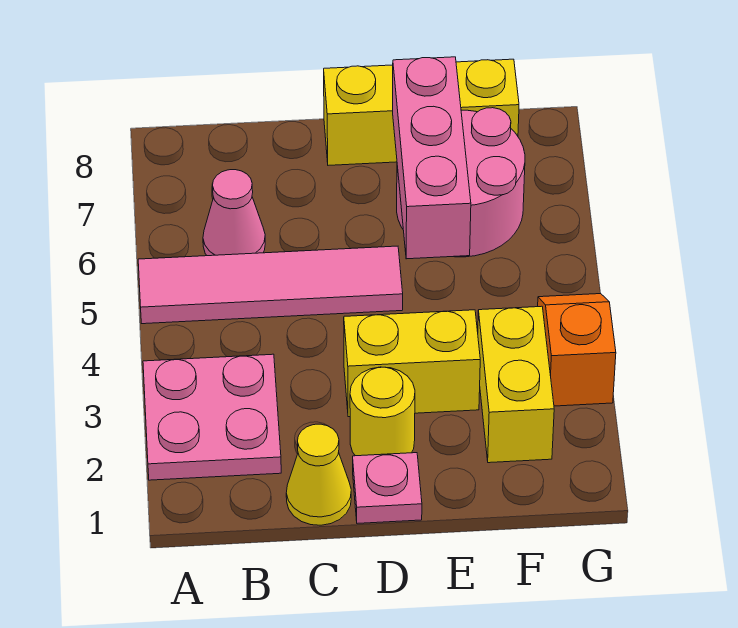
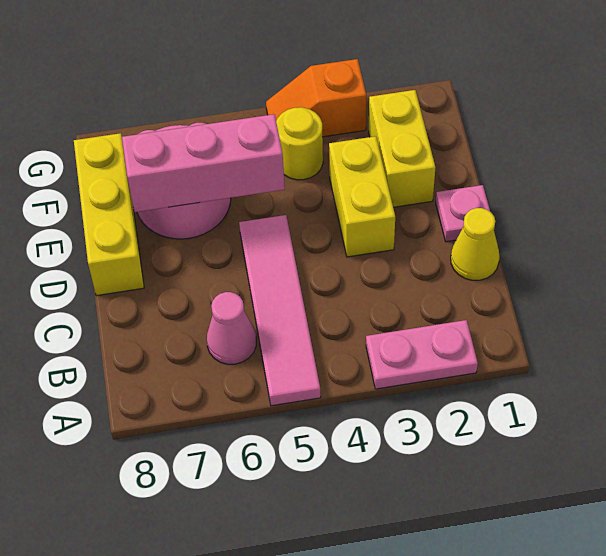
pink 2x2 plate [143,354,281,480] -> pink 1x2 plate [366,320,478,389]
yellow 1x1 round brick [350,367,415,456] -> yellow 1x1 round brick moved to [276,107,323,180]
yellow 1x2 brick [478,306,554,463] -> yellow 1x2 brick turned to [369,90,435,207]

